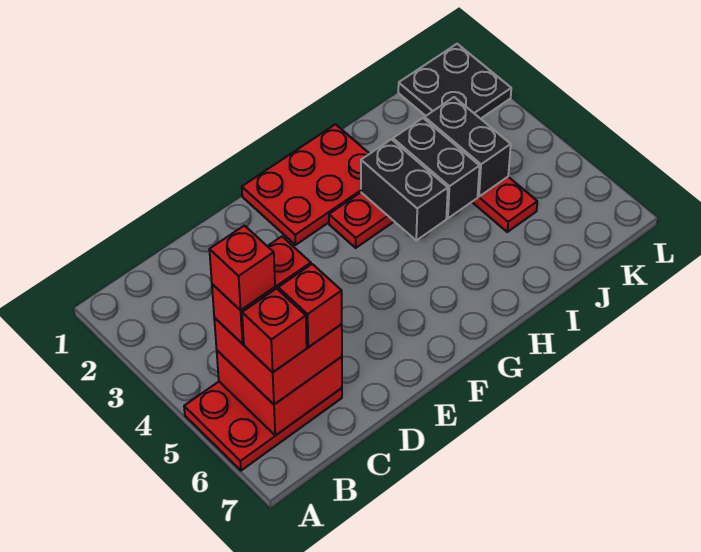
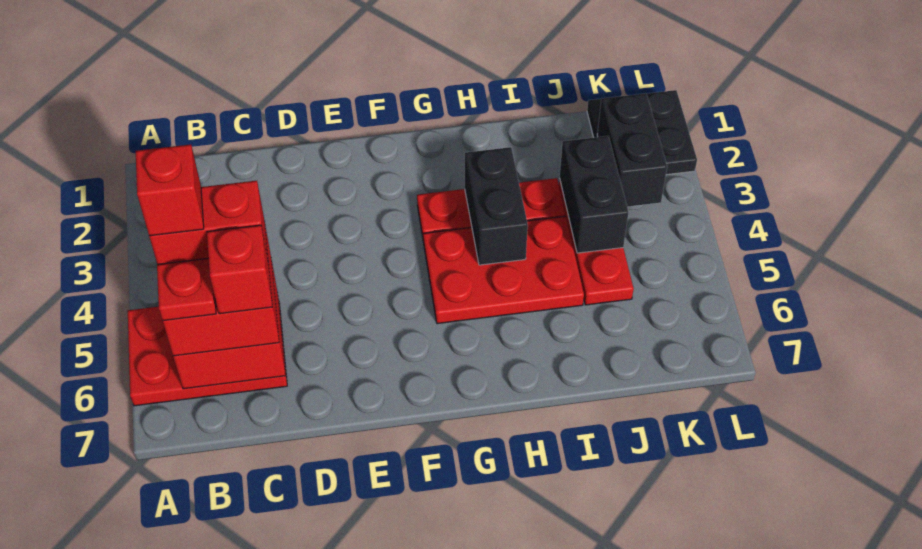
red 1x1 brick [242,289,307,372] -> red 1x1 plate [157,258,216,321]
red 2x3 plate [242,124,369,245] -> red 2x3 plate moved to [423,216,584,324]
black 1x2 brick [393,118,480,218] -> black 1x2 brick moved to [597,93,667,207]

